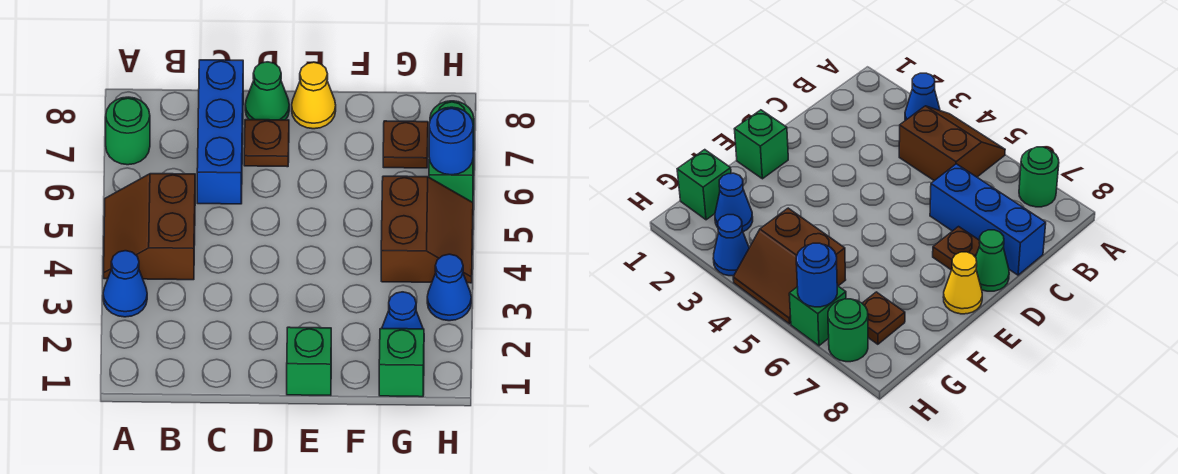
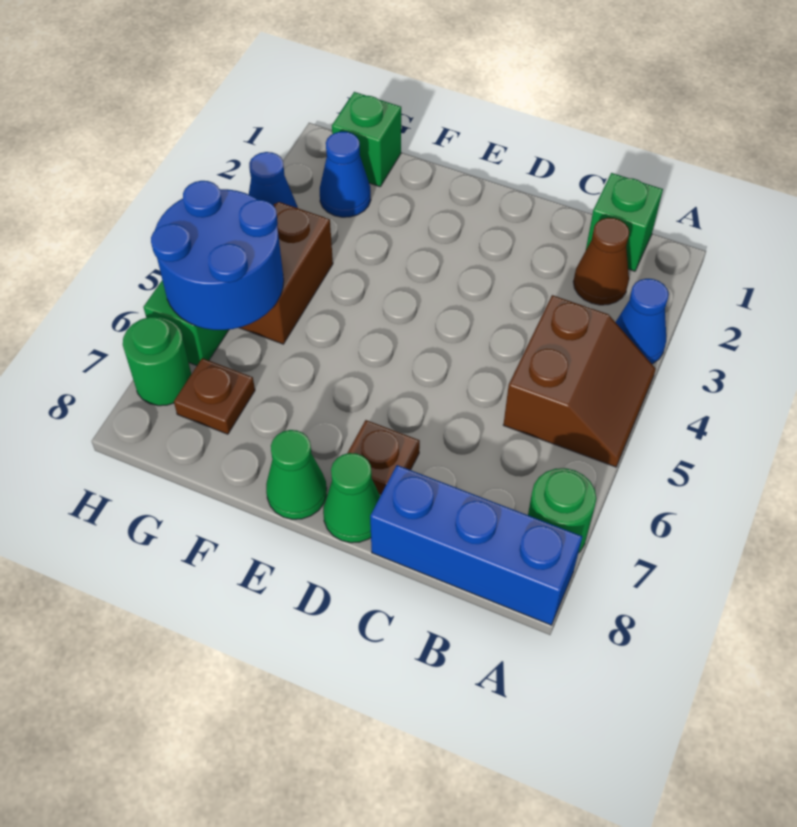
none -> brown 1x1 cone [573,218,629,305]
blue 1x3 brick [197,60,243,204] -> blue 1x3 brick turned to [370,465,583,625]
green 1x1 brick [287,327,331,395] -> green 1x1 brick moved to [586,173,663,271]
yellow 1x1 cone [292,62,336,129] -> green 1x1 cone [266,430,327,519]
blue 1x1 round brick [429,107,473,175] -> blue 2x2 round brick [151,181,284,330]

